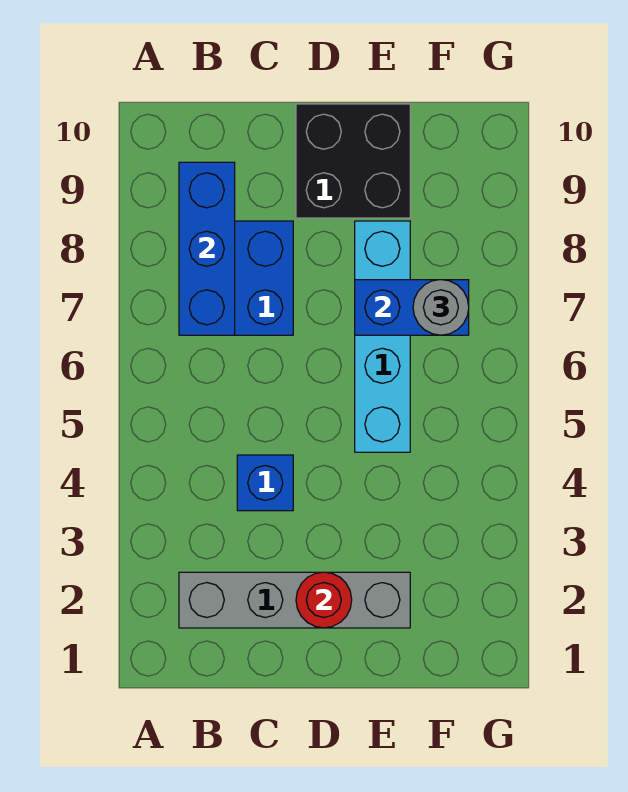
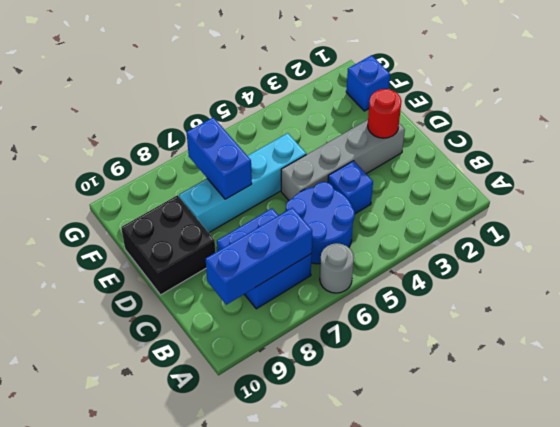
grey 1x4 brick [179,572,410,628] -> grey 1x4 brick turned to [281,120,405,200]
none -> blue 2x2 round brick [286,182,355,264]
none -> blue 1x1 brick [346,55,390,111]
grey 1x1 round brick [413,280,469,335] -> grey 1x1 round brick moved to [320,243,354,293]

